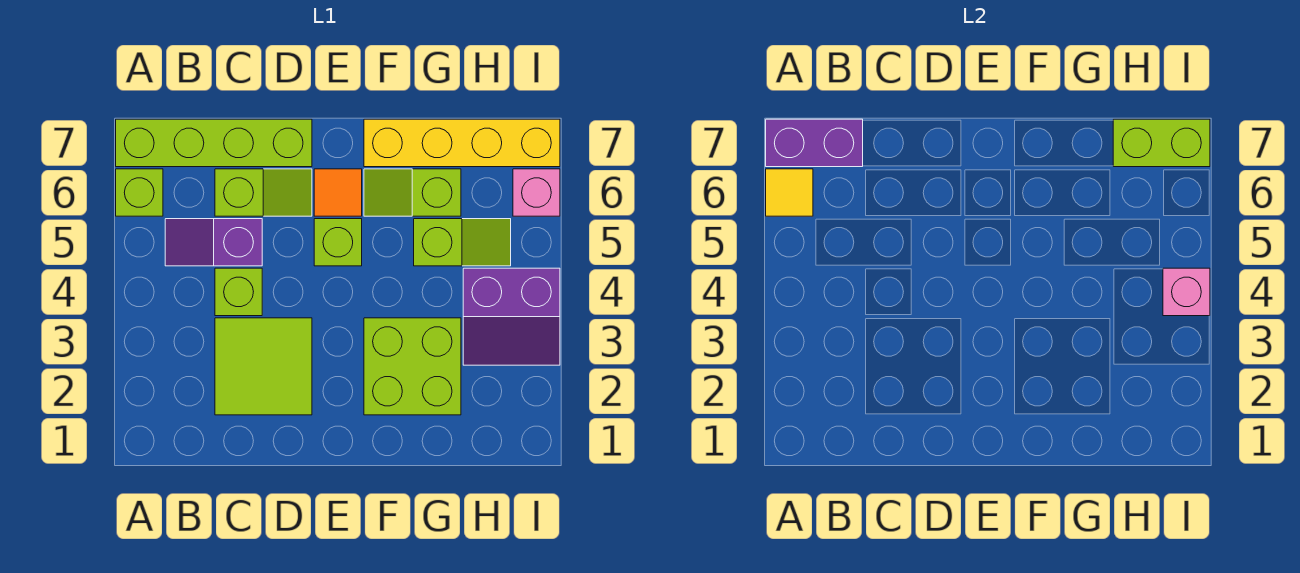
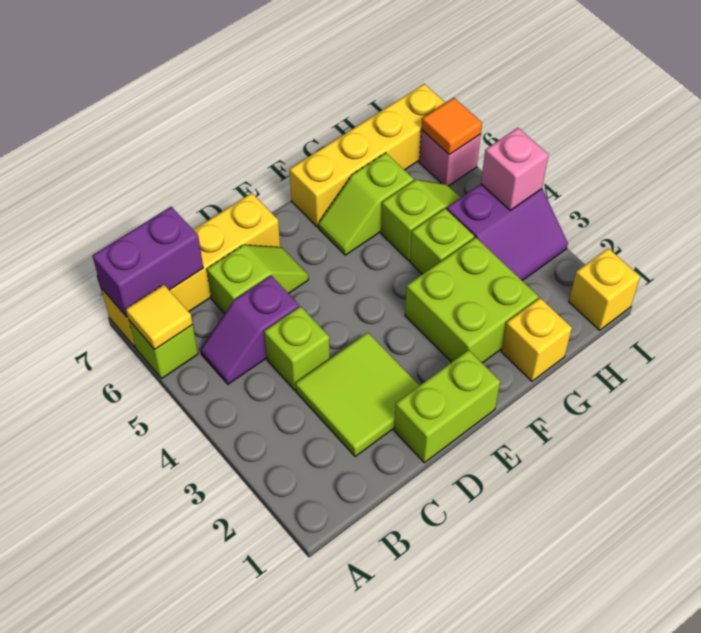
lime 1x4 brick [116,119,312,167] -> yellow 1x4 brick [101,193,280,347]
lime 1x1 brick [314,219,362,266] -> lime 1x1 brick moved to [410,209,474,274]
orange 1x1 tile [314,169,362,216] -> orange 1x1 tile moved to [421,98,482,155]
none -> yellow 1x1 brick [501,298,572,381]
lime 1x2 brick [1113,119,1210,167] -> lime 1x2 brick moved to [394,350,500,463]
none -> yellow 1x1 brick [569,248,640,330]

